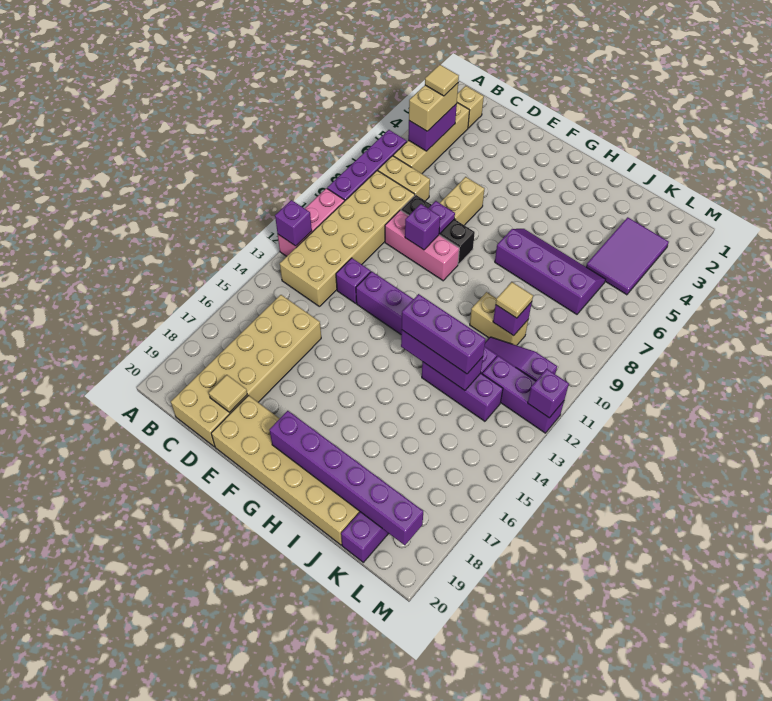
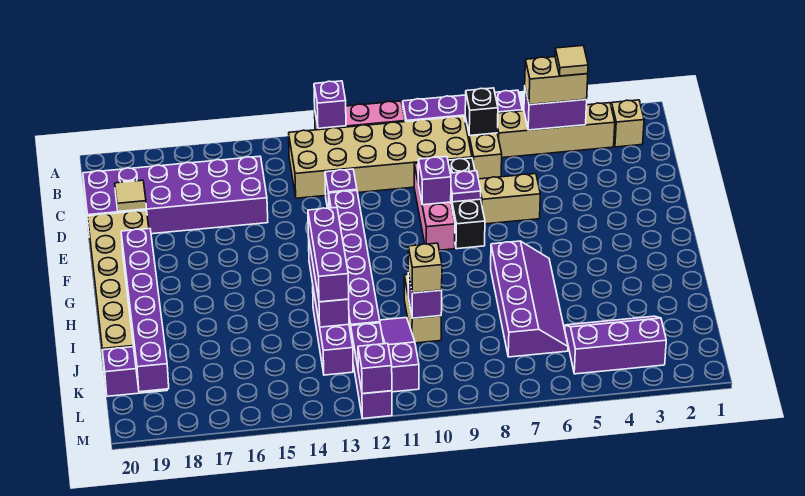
none -> black 1x1 brick [465,88,498,136]
tan 2x6 brick [171,295,321,447] -> purple 2x6 brick [83,156,268,234]
tan 1x1 tile [496,282,533,318] -> tan 1x1 brick [408,243,442,293]
purple 2x3 tile [586,217,669,295] -> purple 2x3 slope [565,316,666,374]

